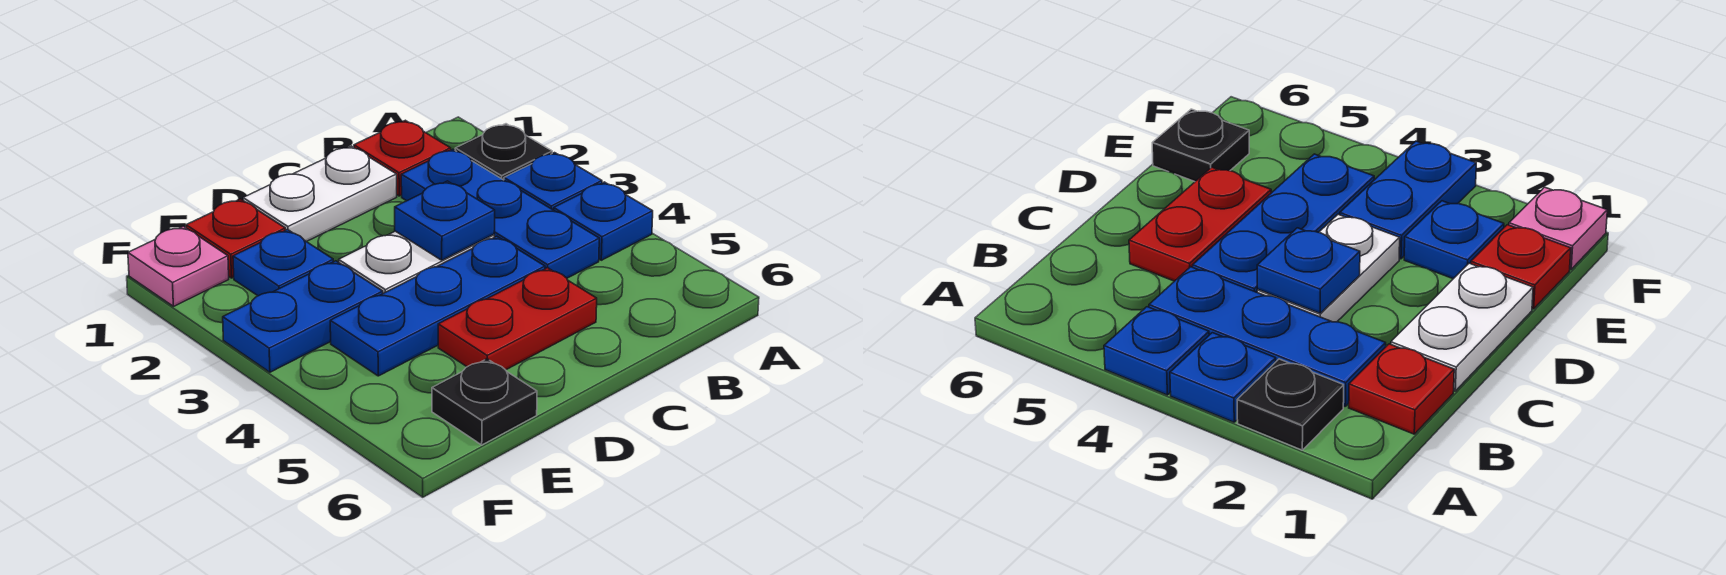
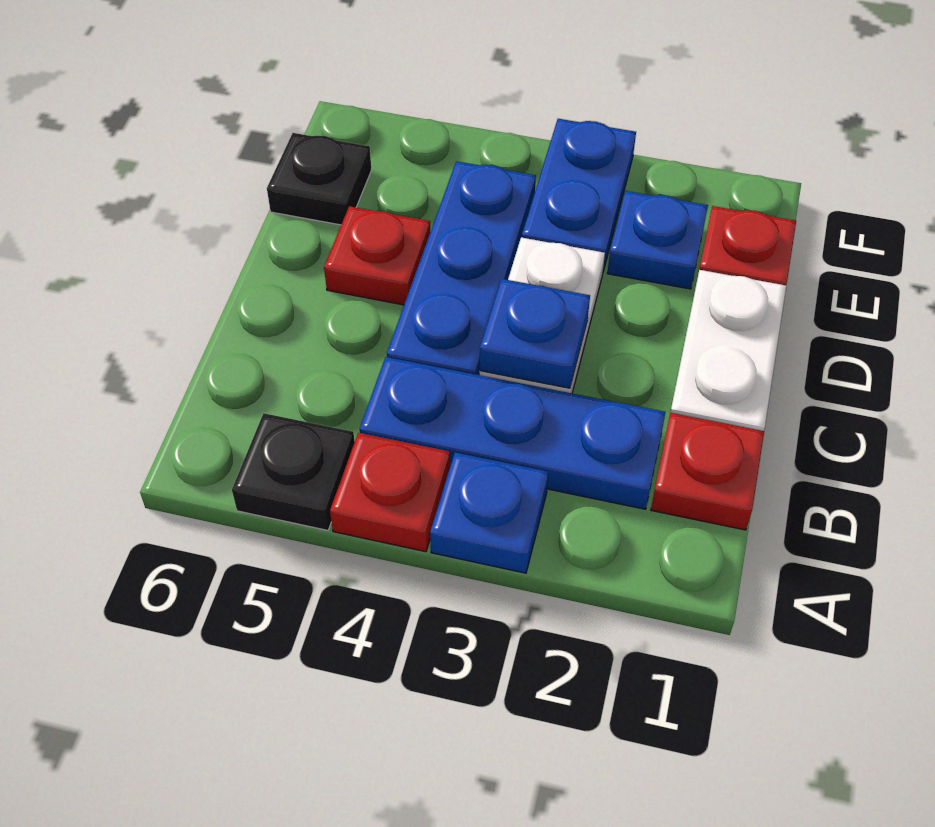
black 1x1 plate [455,124,552,180] -> black 1x1 plate moved to [232,413,355,530]
blue 1x1 plate [554,182,653,260] -> red 1x1 plate [330,433,450,552]
red 1x2 plate [438,268,597,370] -> red 1x1 plate [324,206,430,305]
pink 1x1 plate [128,226,229,306] -> none

